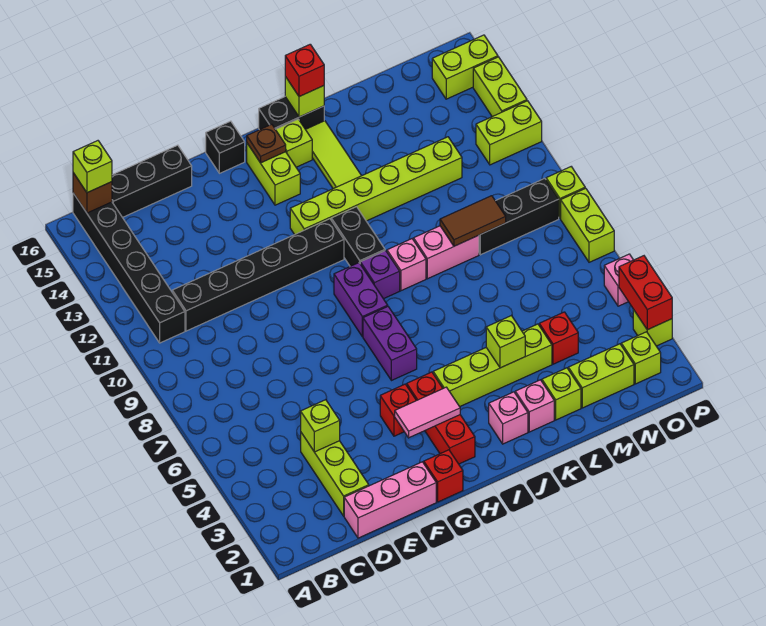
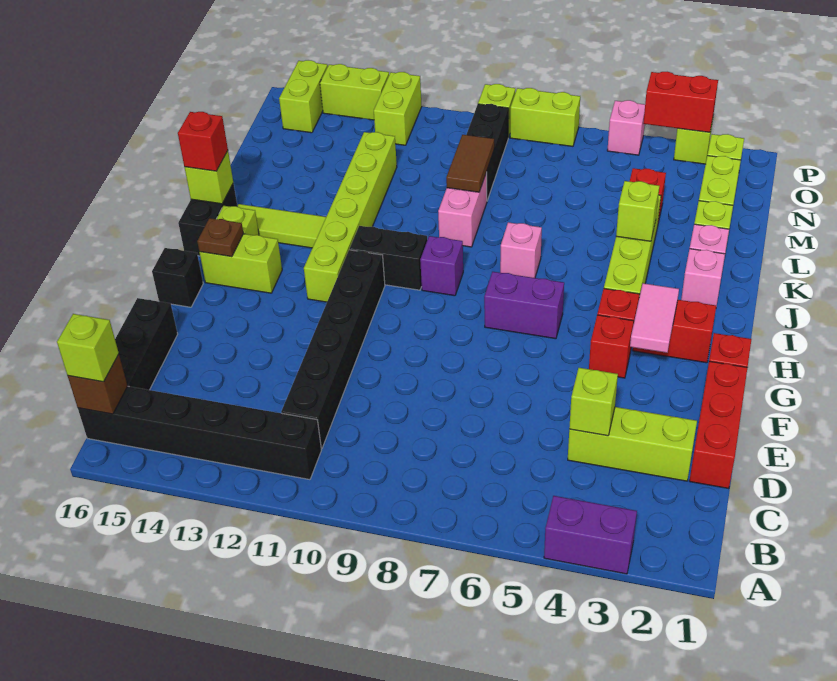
pink 1x3 brick [344,462,436,538] -> red 1x3 brick [690,361,747,489]
purple 1x2 brick [334,263,388,337] -> purple 1x2 brick moved to [544,496,637,574]
pink 1x1 brick [387,239,426,291] -> pink 1x1 brick moved to [500,222,542,278]

